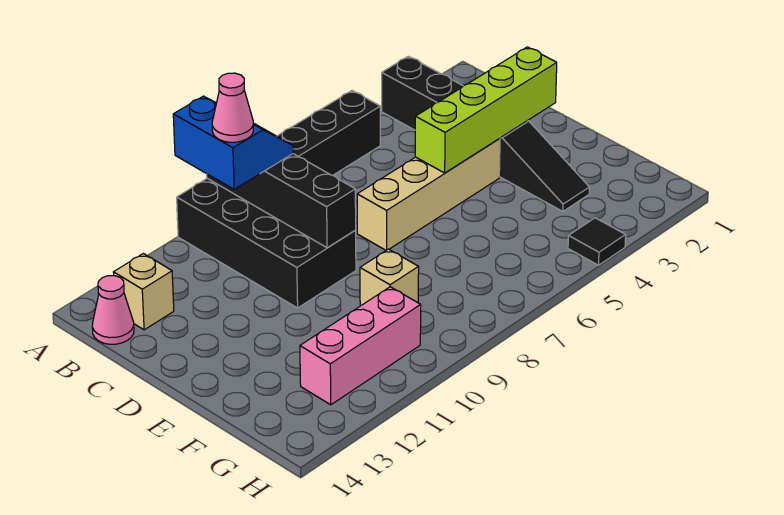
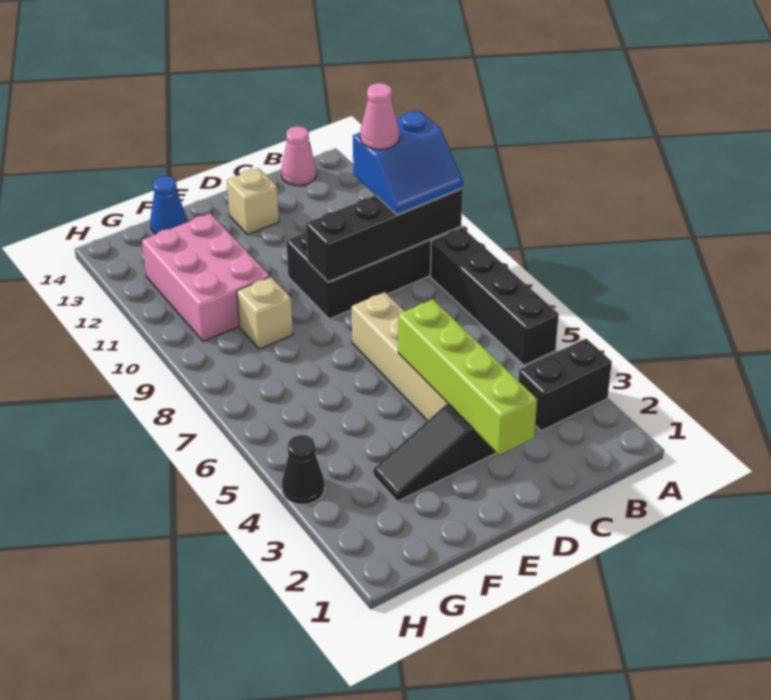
tan 1x1 brick [114,254,174,330] -> tan 1x1 brick moved to [227,168,279,234]
none -> blue 1x1 cone [150,176,187,234]
pink 1x3 brick [300,287,421,405] -> pink 2x3 brick [142,214,270,341]
black 1x1 tile [568,218,626,265] -> black 1x1 cone [282,435,325,505]

